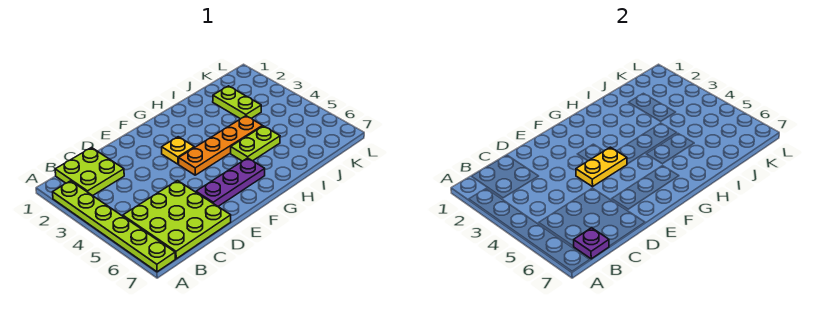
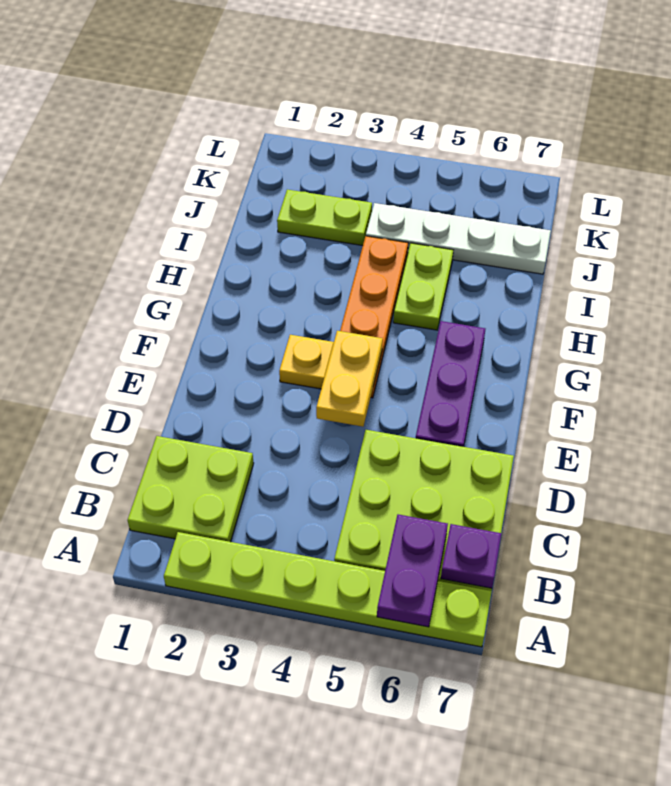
none -> purple 1x2 plate [377,514,448,627]
none -> white 1x4 plate [366,203,551,274]

